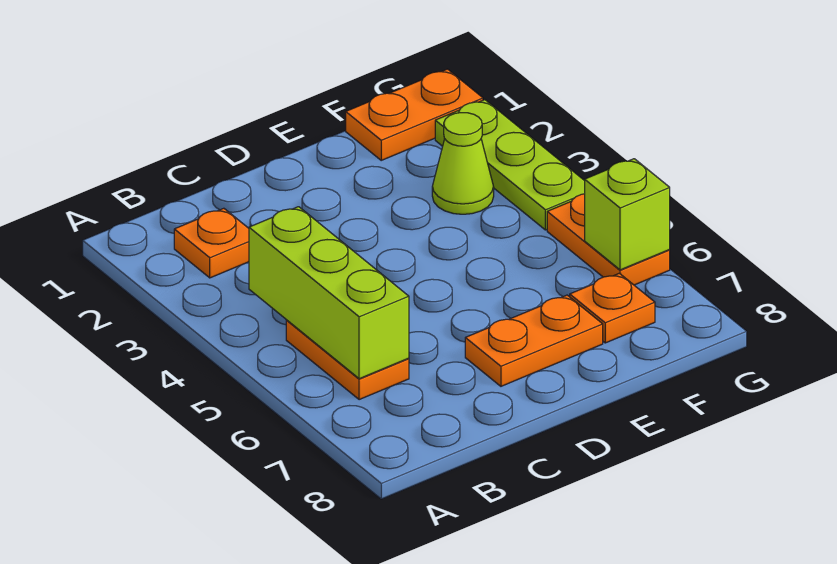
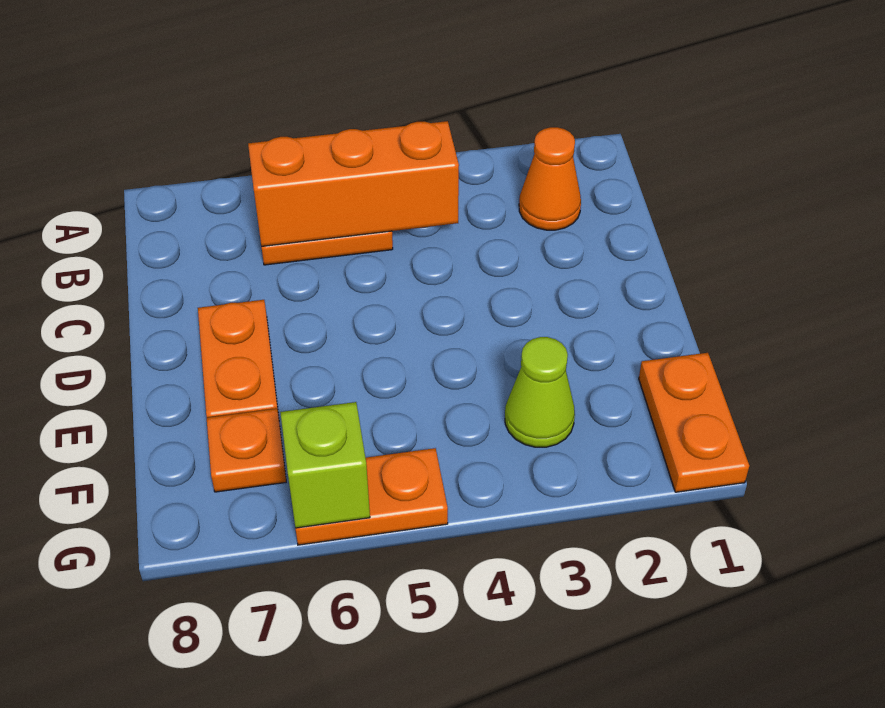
orange 1x1 plate [174,208,249,278] -> orange 1x1 cone [519,127,581,230]
lime 1x3 brick [249,207,409,379] -> orange 1x3 brick [248,121,459,247]
lime 1x3 plate [435,100,585,230] -> none

